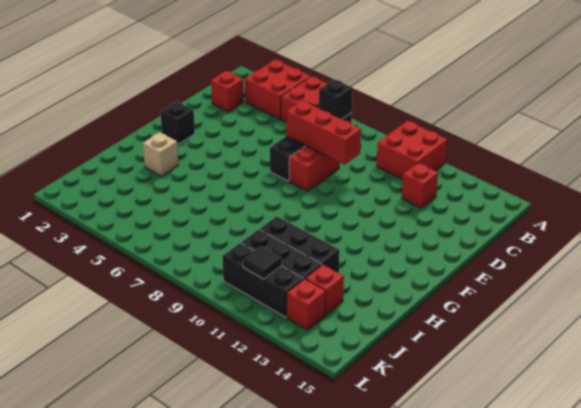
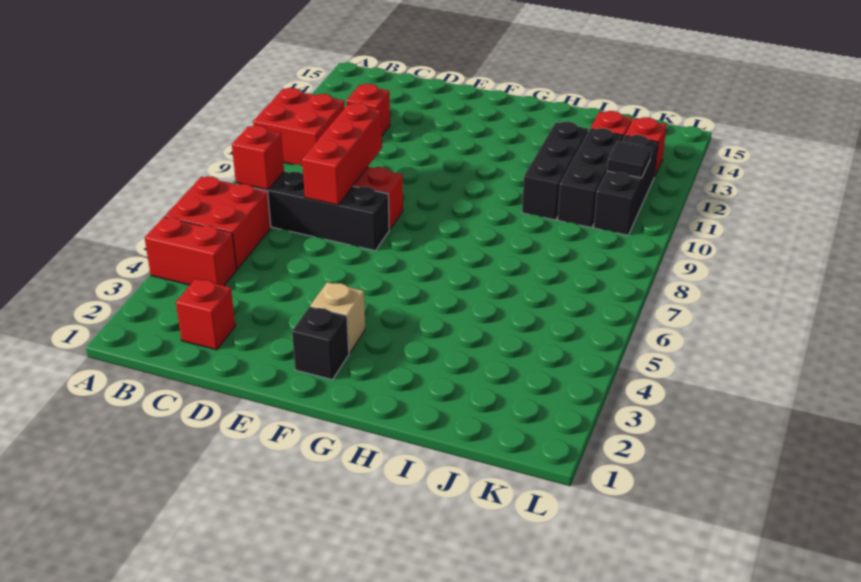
red 2x2 brick [245,60,311,119] -> red 1x2 brick [145,217,236,286]
black 1x1 brick [319,79,353,119] -> red 1x1 brick [232,126,284,190]
tan 1x1 brick [143,132,178,176] -> tan 1x1 brick moved to [310,282,365,353]

